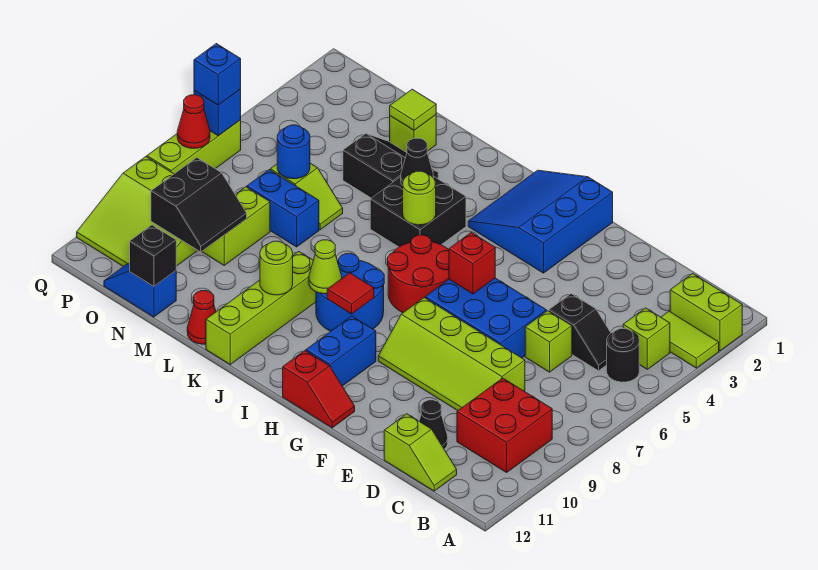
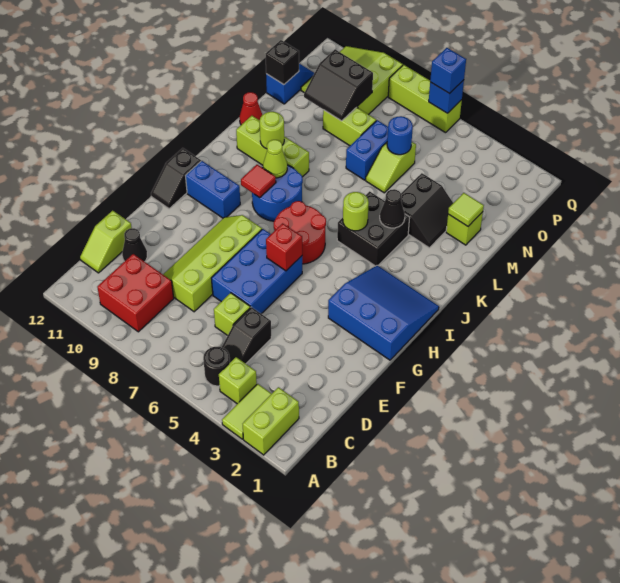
red 1x2 slope [283,351,355,428] -> black 1x2 slope [151,148,201,209]
lime 1x4 brick [206,252,316,364] -> lime 1x3 brick [236,116,309,177]
red 1x1 cone [177,95,210,148] -> none

